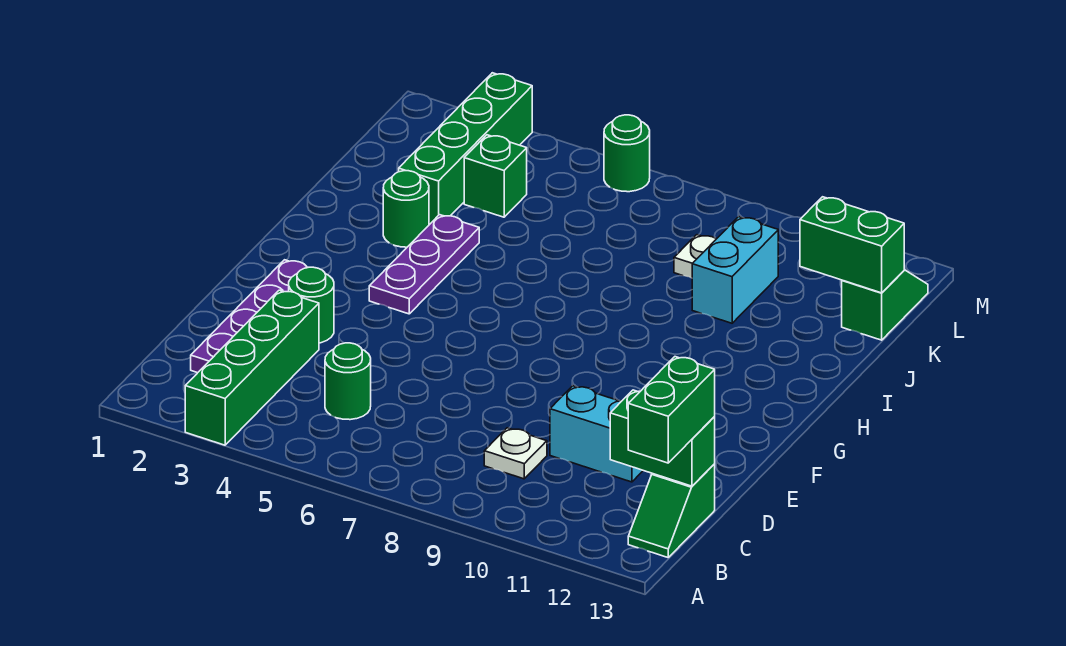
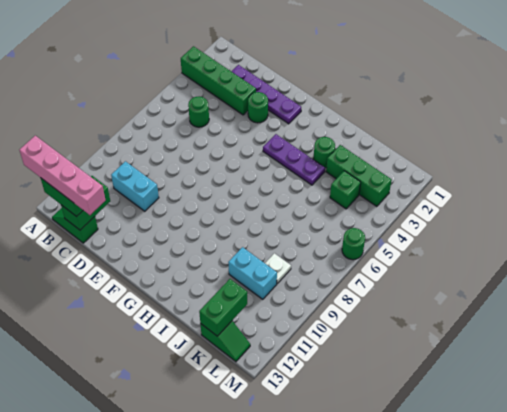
none -> pink 1x4 brick [20,136,106,215]
white 1x1 plate [484,428,547,479] -> none
cyan 1x2 brick [550,386,643,482] -> cyan 1x2 brick turned to [111,161,159,211]
green 1x4 brick [399,73,532,225] -> green 1x3 brick [326,145,392,207]

